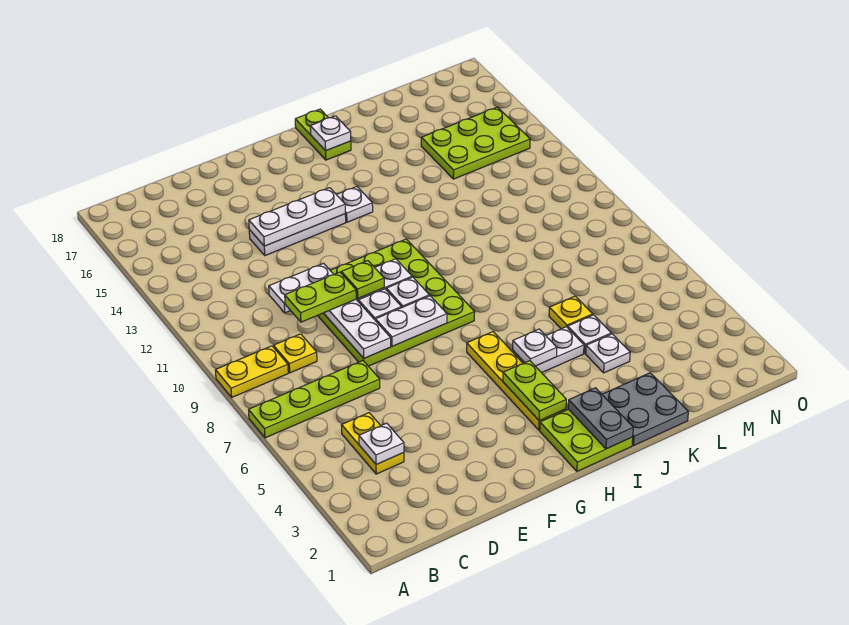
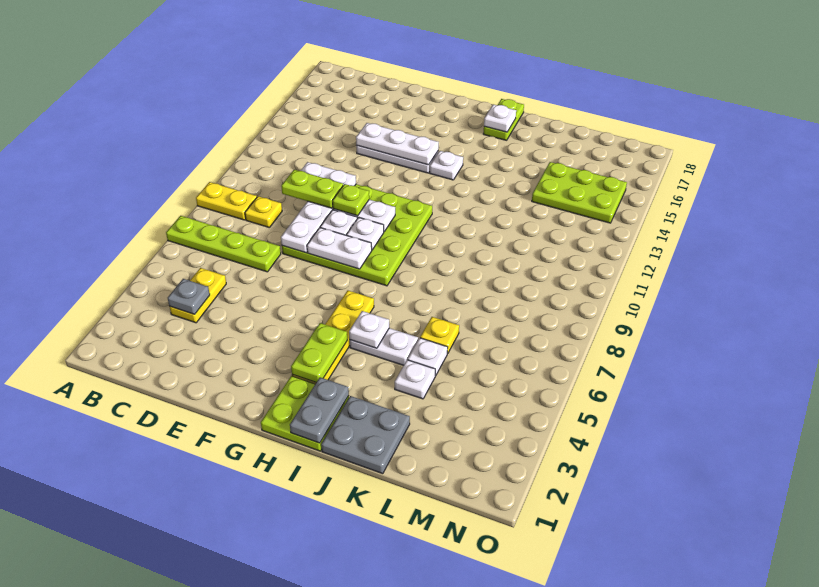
white 1x1 plate [359,423,404,465] -> grey 1x1 plate [168,279,210,314]

